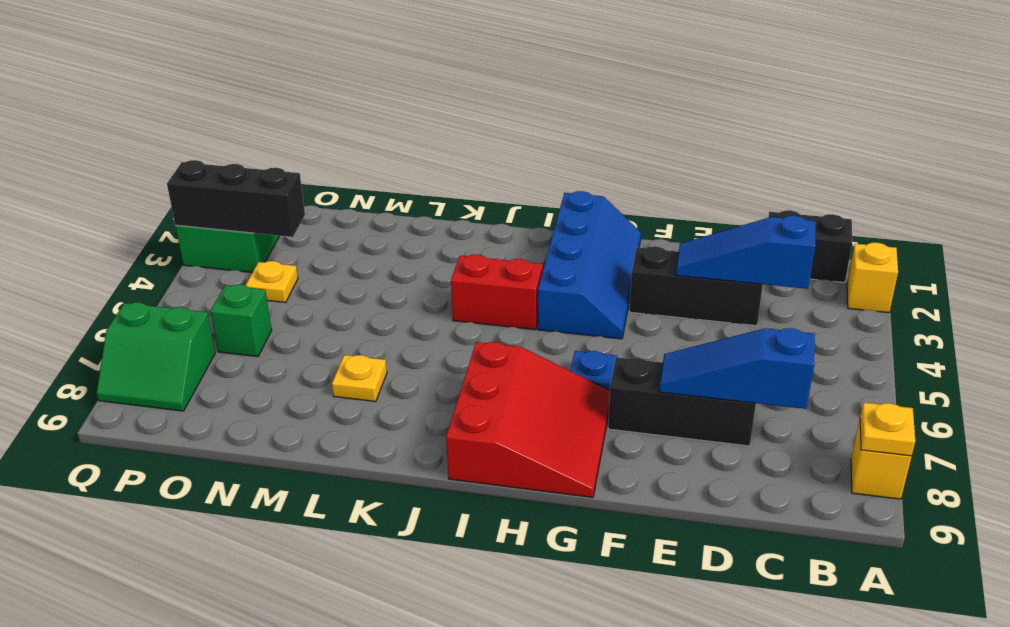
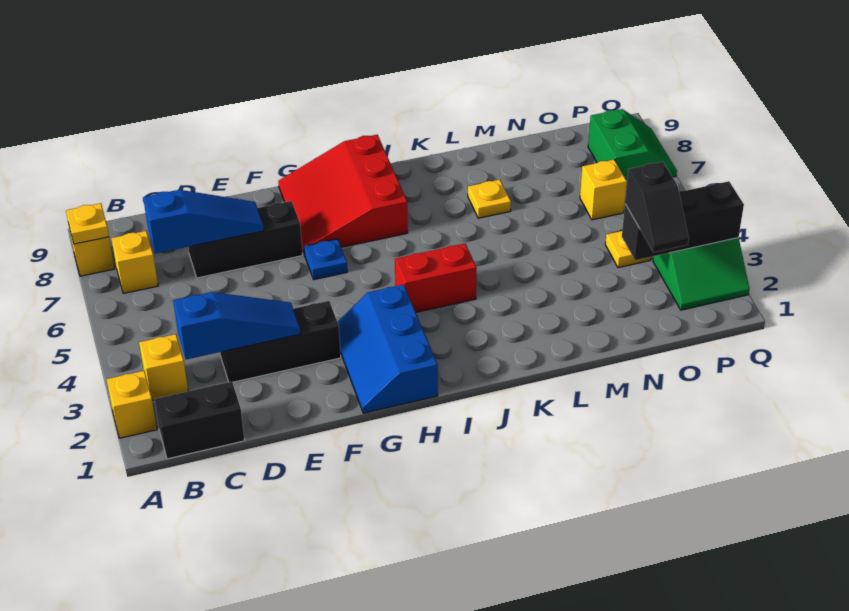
none -> yellow 1x1 brick [139,334,188,400]
none -> yellow 1x1 brick [111,231,158,293]
blue 2x4 slope [538,191,641,339] -> blue 2x3 slope [337,285,438,413]
none -> black 1x2 slope [625,162,689,252]
green 1x1 brick [210,285,272,357] -> yellow 1x1 brick [580,160,627,220]
green 2x2 slope [97,303,215,411] -> green 2x2 slope turned to [588,109,677,187]

